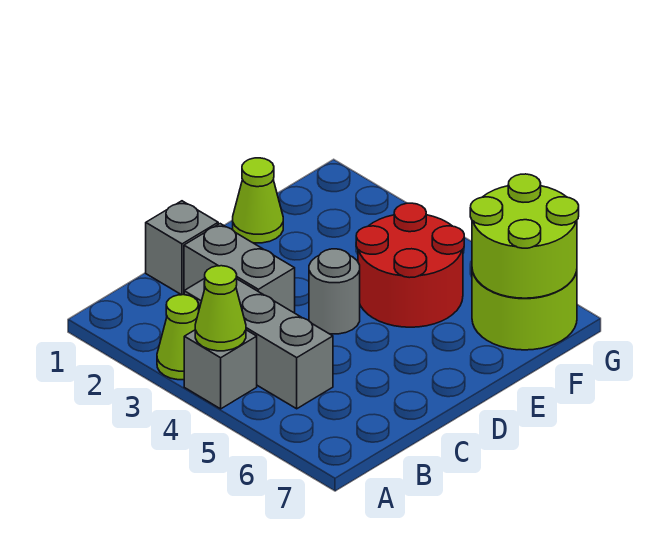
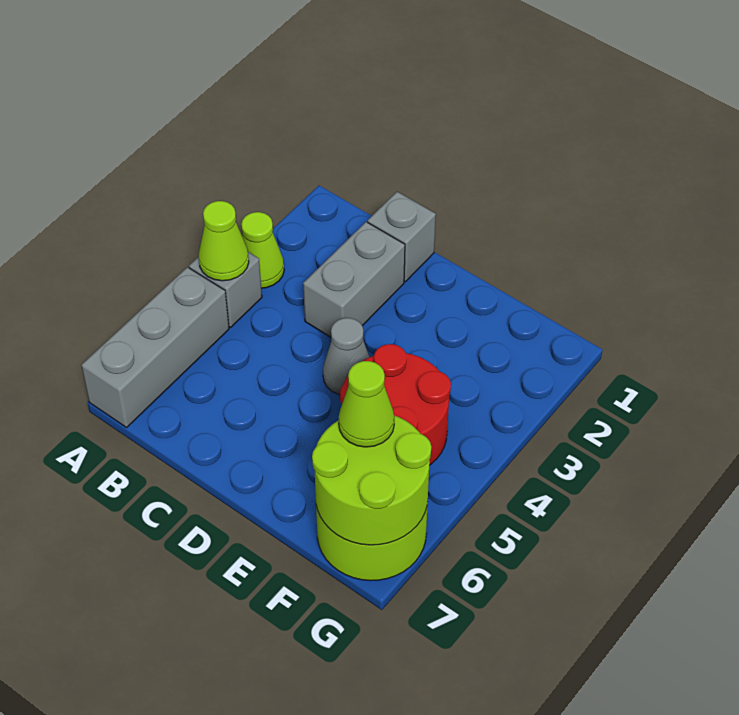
grey 1x3 brick [184,278,333,409] -> grey 1x3 brick moved to [81,267,229,427]
grey 1x1 round brick [309,249,360,334] -> grey 1x1 cone [323,318,369,395]
lime 1x1 cone [233,158,283,243] -> lime 1x1 cone moved to [339,361,394,447]

